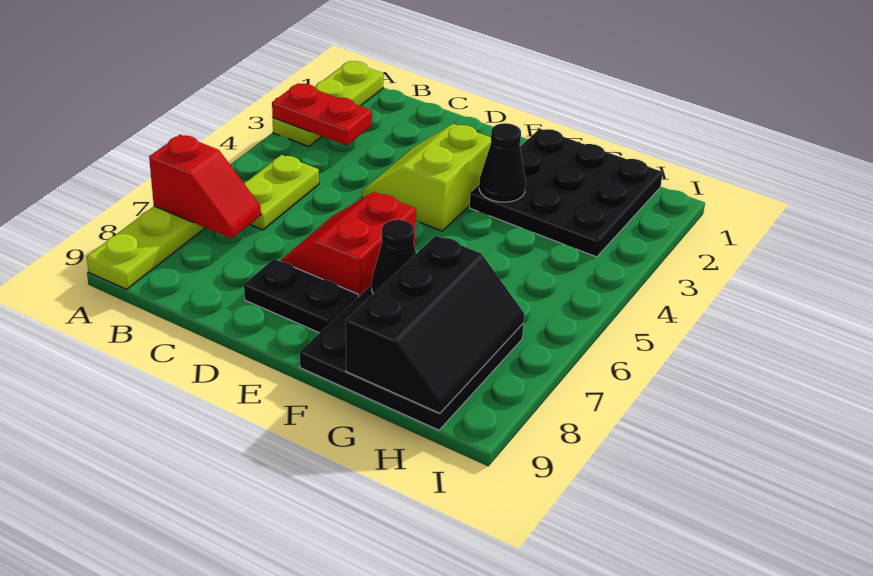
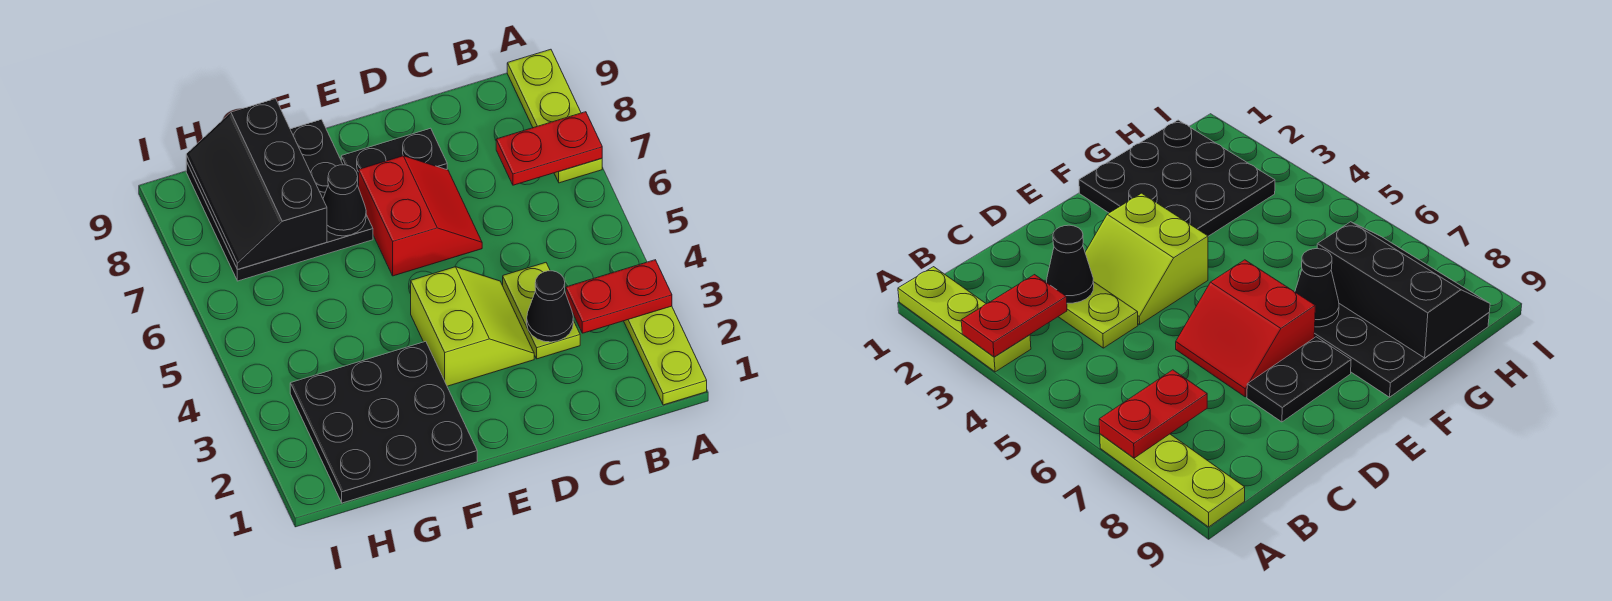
red 1x2 slope [149,135,261,238] -> red 1x2 plate [496,112,602,185]
lime 1x2 plate [244,155,319,230] -> lime 1x2 plate moved to [503,263,580,359]
black 1x1 cone [479,123,526,202] -> black 1x1 cone moved to [527,271,573,342]

